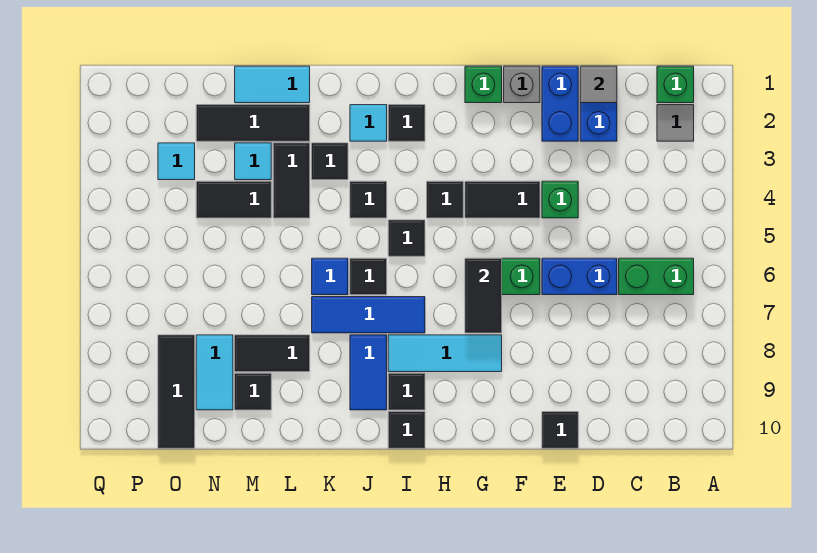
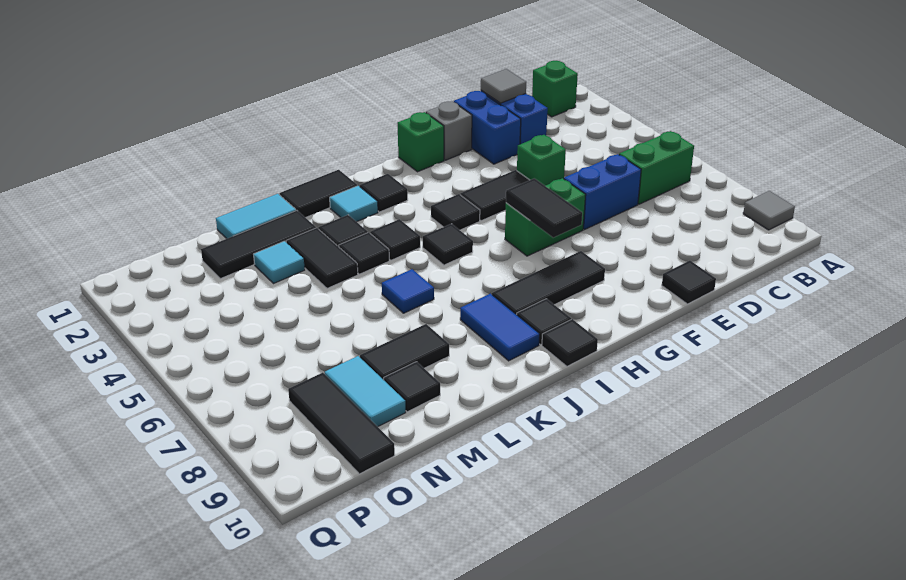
grey 1x1 tile [657,105,694,141] -> grey 1x1 tile moved to [743,191,795,230]
cyan 1x3 tile [388,335,502,372] -> black 1x3 tile [492,251,605,315]
blue 1x3 tile [312,297,425,333] -> none
black 1x1 tile [350,258,387,295] -> black 1x1 tile moved to [339,232,389,274]
black 1x2 tile [196,181,271,218] -> black 1x2 tile moved to [279,170,357,218]
cyan 1x1 tile [158,143,195,180] -> none

